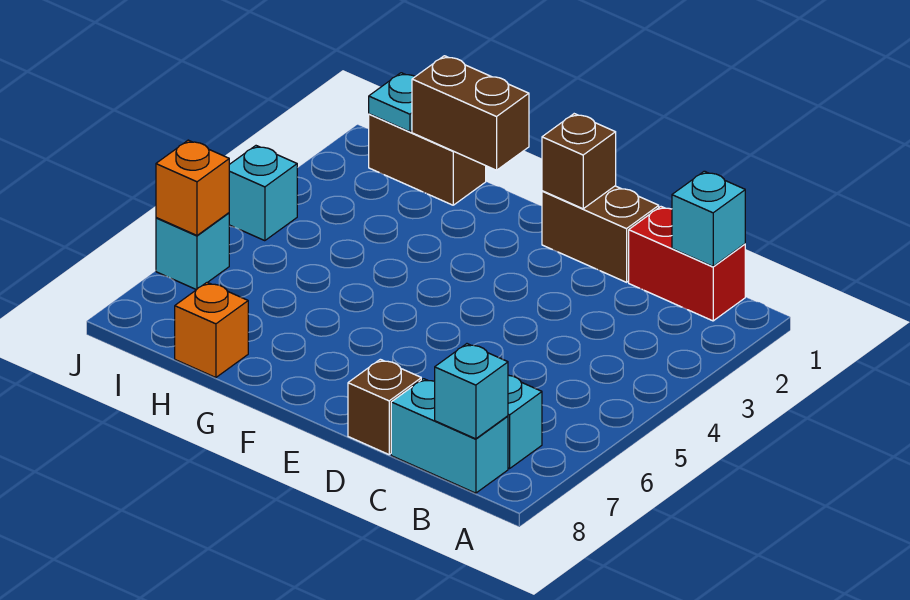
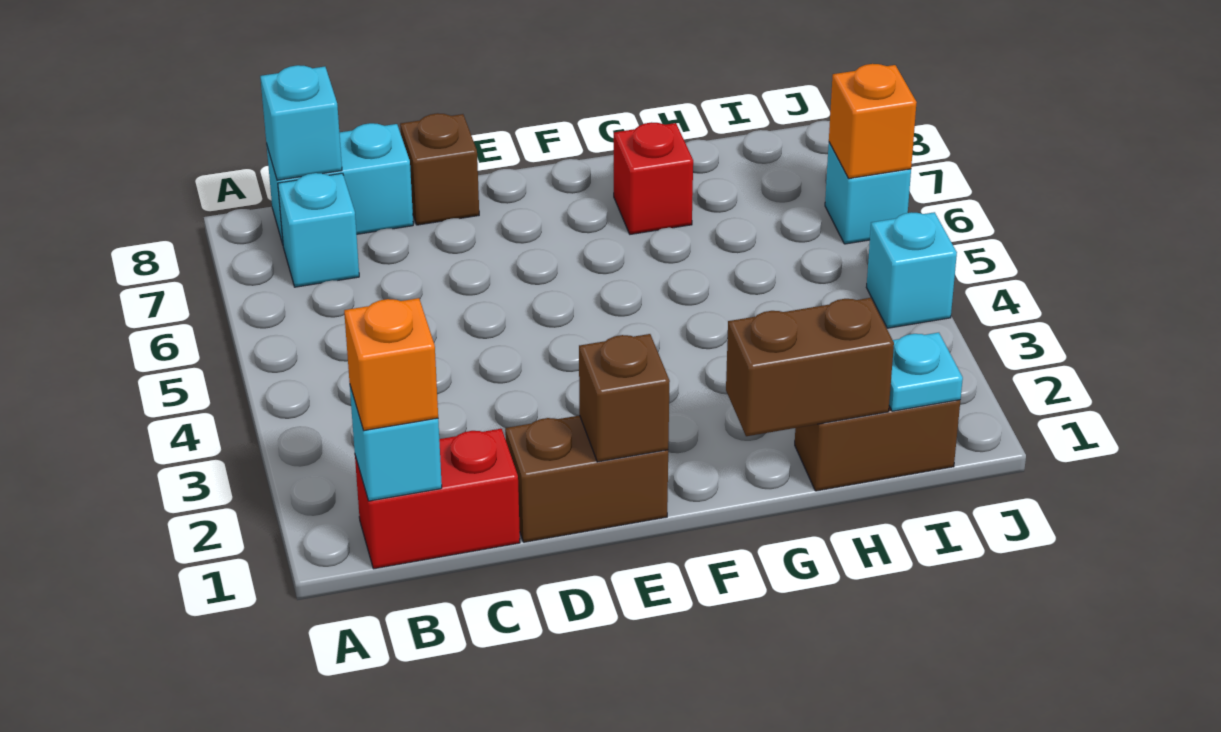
none -> red 1x1 brick [614,122,693,234]
orange 1x1 brick [175,282,248,378] -> orange 1x1 brick moved to [344,298,438,431]

